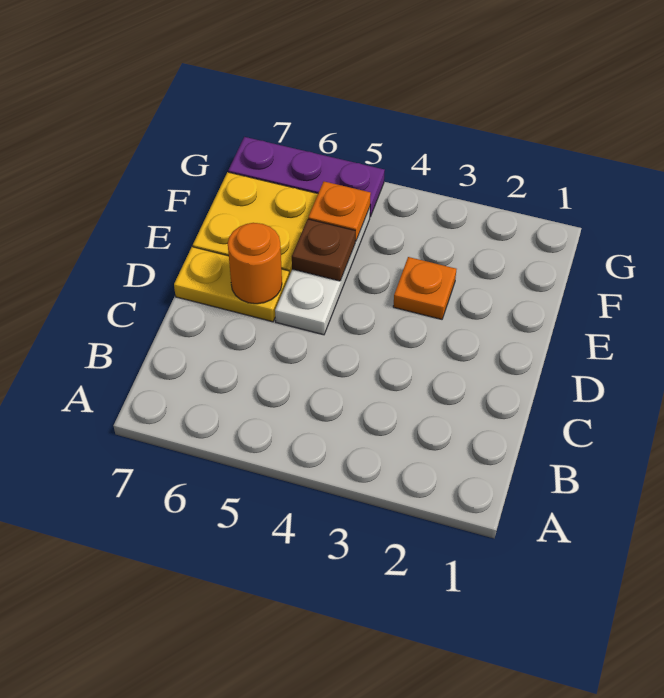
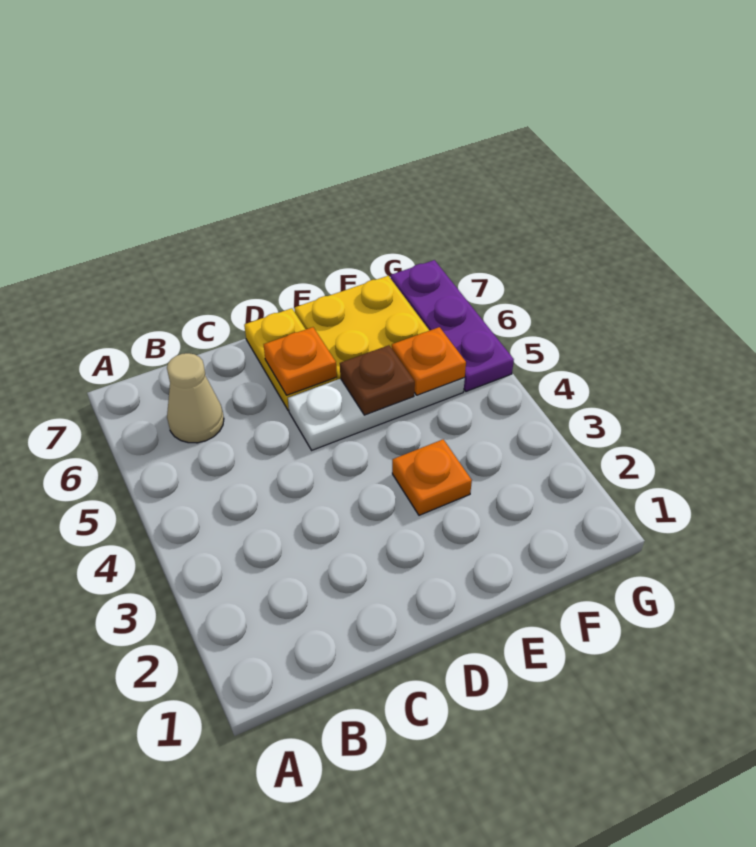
none -> tan 1x1 cone [167,353,224,443]
orange 1x1 round brick [228,223,282,304] -> orange 1x1 plate [264,327,337,395]

